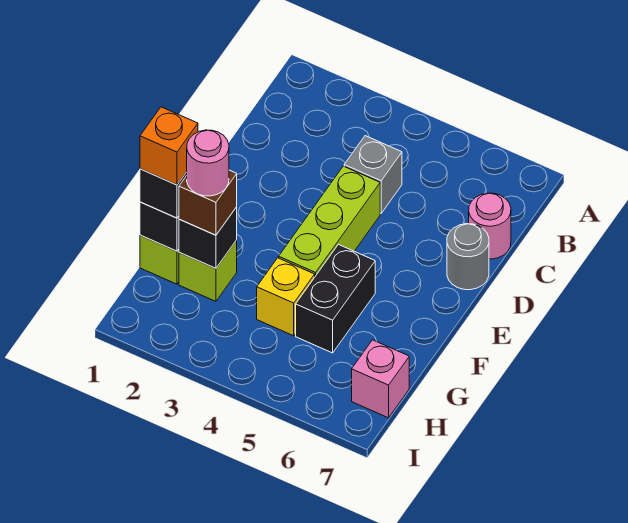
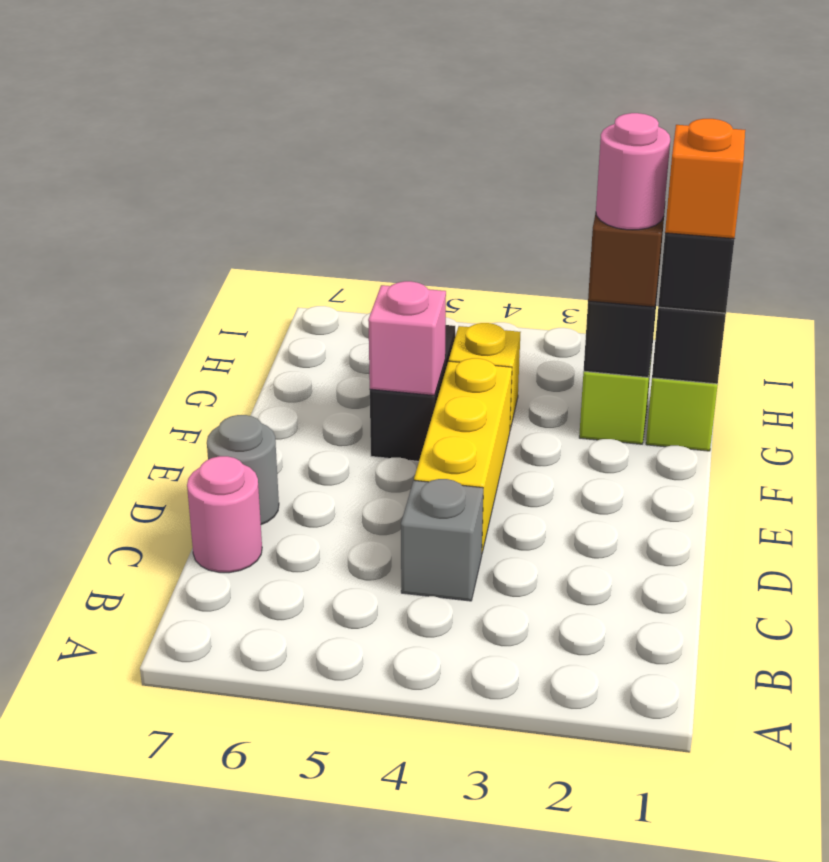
lime 1x3 brick [279,166,380,276] -> yellow 1x3 brick [414,358,512,553]
pink 1x1 brick [352,340,409,418] -> pink 1x1 brick moved to [368,281,446,395]

